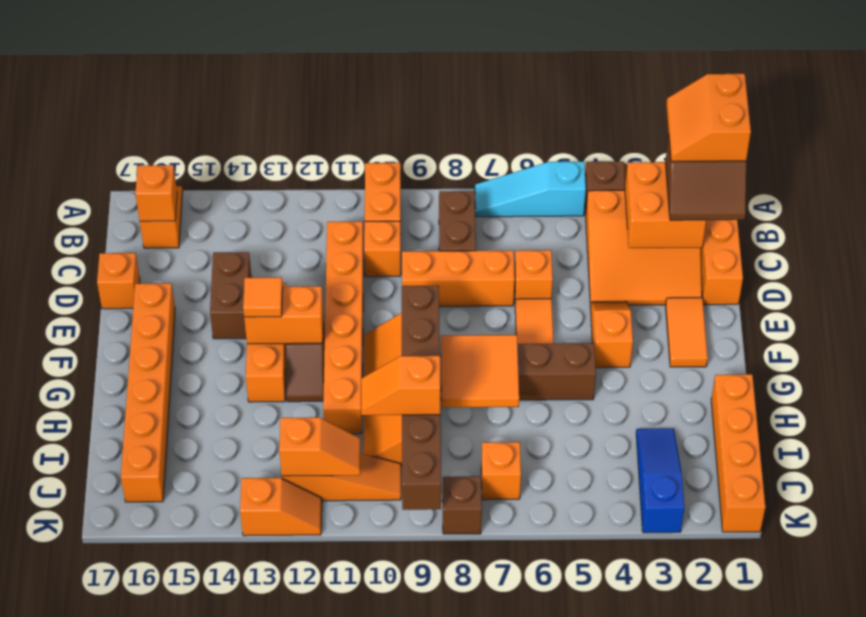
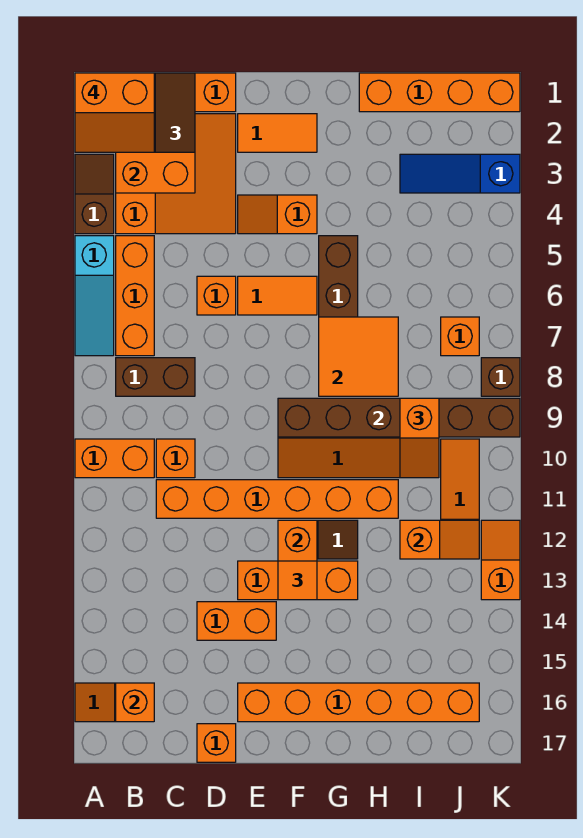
orange 1x3 brick [402,251,515,306] -> orange 1x3 brick moved to [116,236,154,356]
brown 1x2 brick [210,252,252,339] -> orange 1x2 brick [197,602,276,640]
orange 1x2 slope [279,417,361,476] -> orange 1x2 slope turned to [400,520,479,559]

